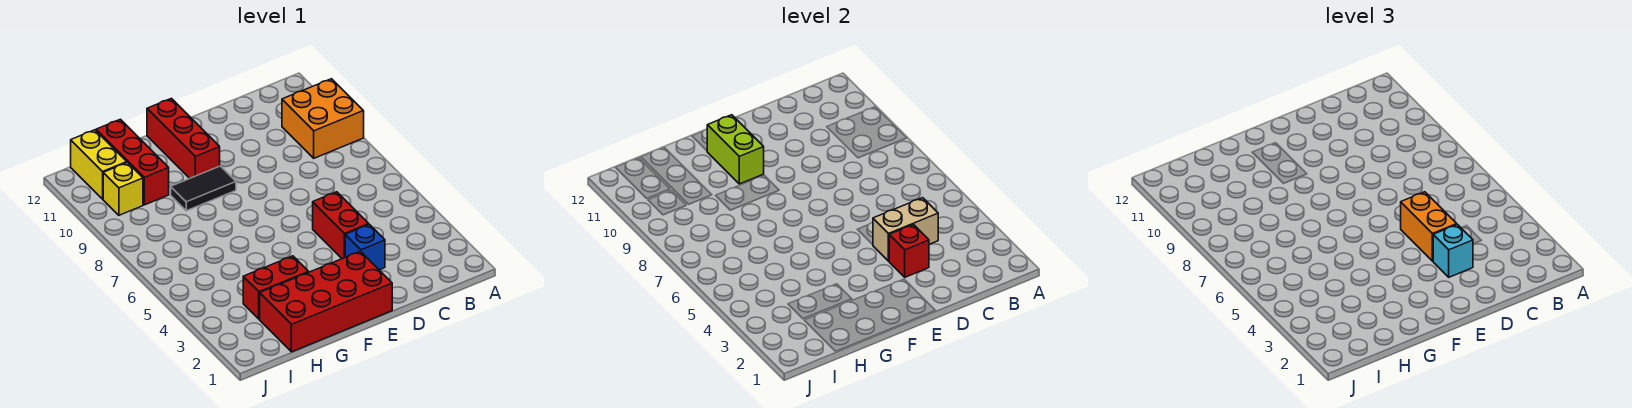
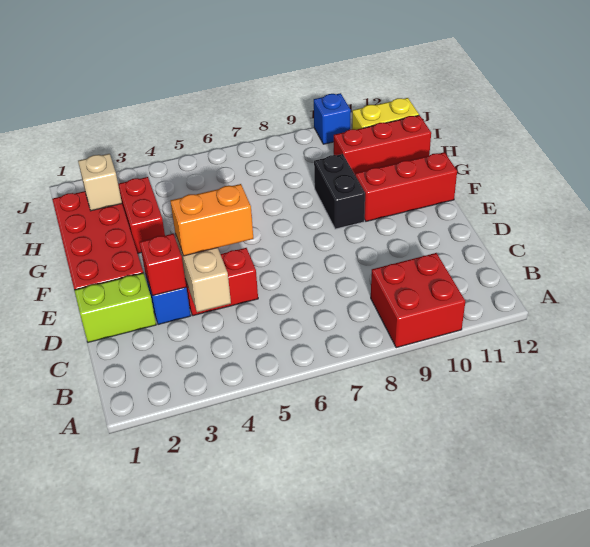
orange 2x2 brick [282,79,364,158] -> red 2x2 brick [371,253,465,348]
cyan 1x1 brick [1433,225,1473,277] -> none
black 1x2 tile [171,166,236,211] -> black 1x2 brick [314,154,365,229]
lime 1x2 brick [707,115,764,184] -> lime 1x2 brick moved to [74,273,156,342]
none -> tan 1x1 brick [78,154,122,211]
yellow 1x1 brick [103,163,143,215] -> none
none -> blue 1x1 brick [314,93,351,144]

